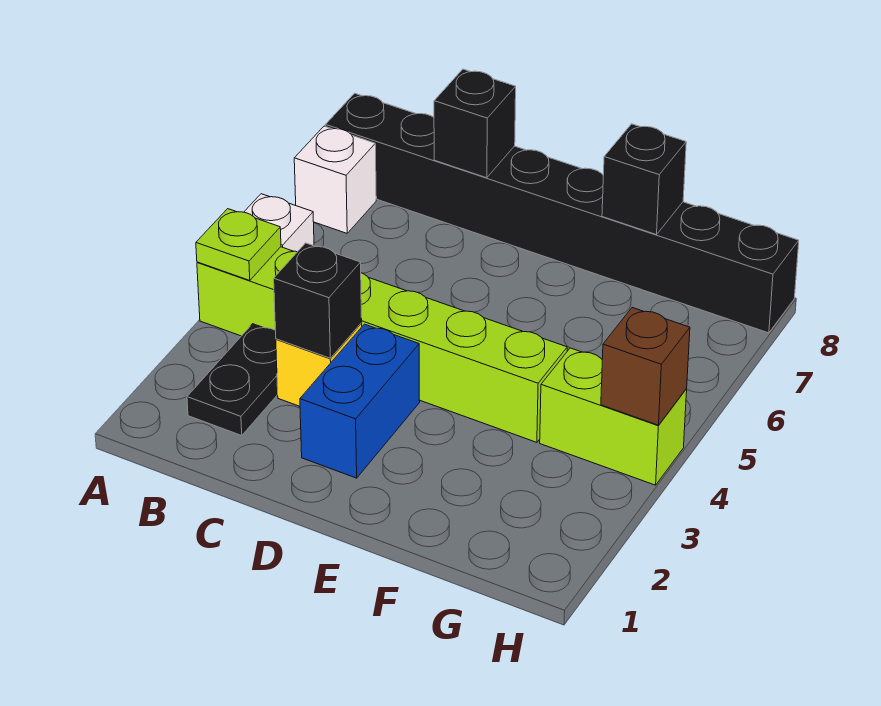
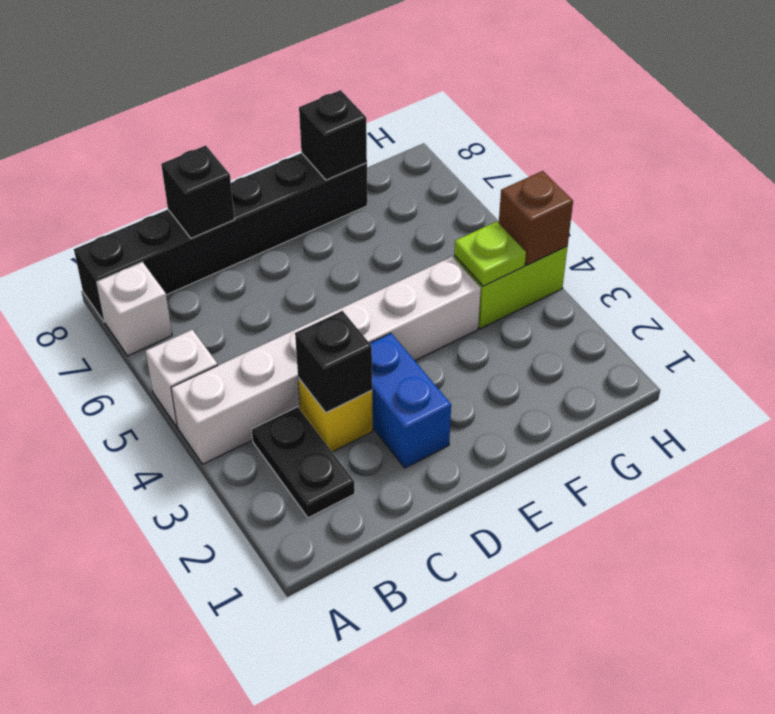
lime 1x6 brick [197,247,567,442] -> white 1x6 brick [171,257,481,464]
lime 1x1 plate [196,209,281,281] -> lime 1x1 plate moved to [454,221,526,286]
black 1x8 brick [325,93,799,333] -> black 1x6 brick [74,153,367,322]

